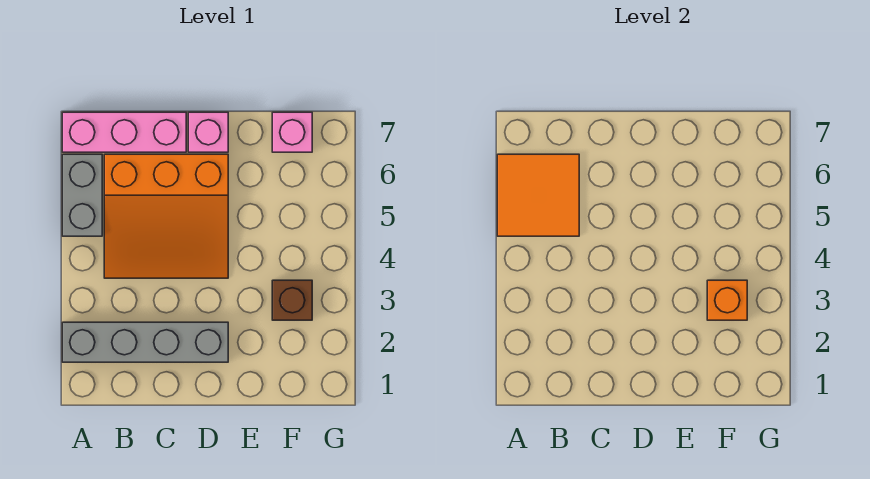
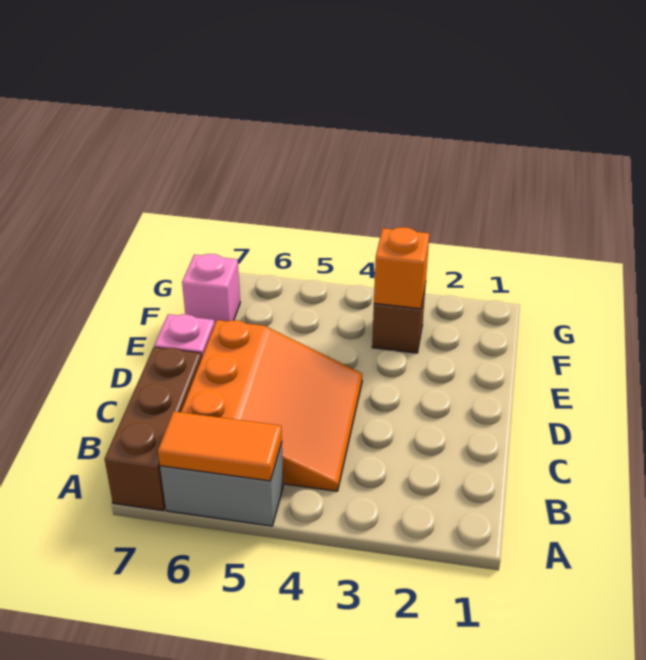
grey 1x4 brick [62,322,228,362] -> none
orange 2x2 tile [497,154,579,236] -> orange 1x2 tile [158,411,282,481]
pink 1x3 brick [62,112,186,152] -> brown 1x3 brick [105,347,202,511]

